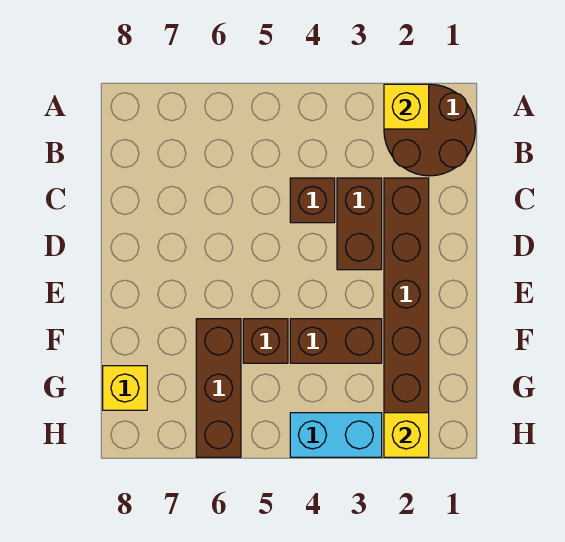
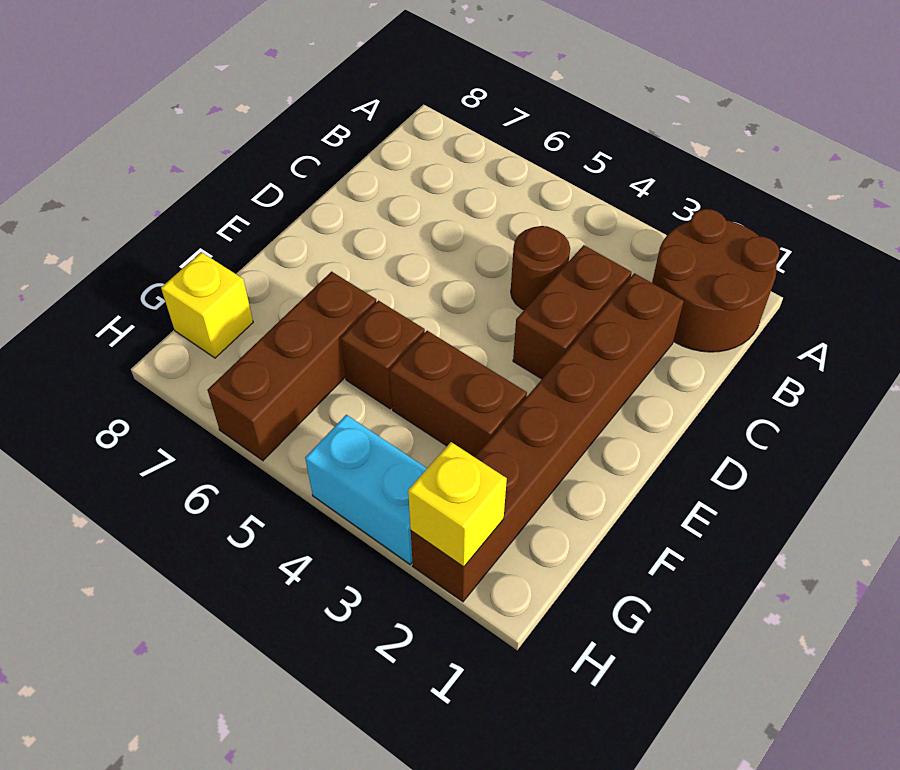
yellow 1x1 brick [384,84,429,129] -> none
brown 1x1 brick [290,178,335,223] -> brown 1x1 round brick [511,226,570,310]

